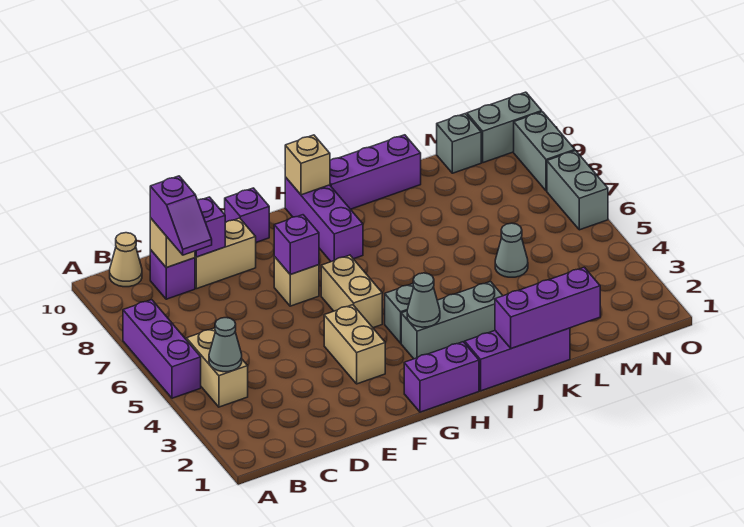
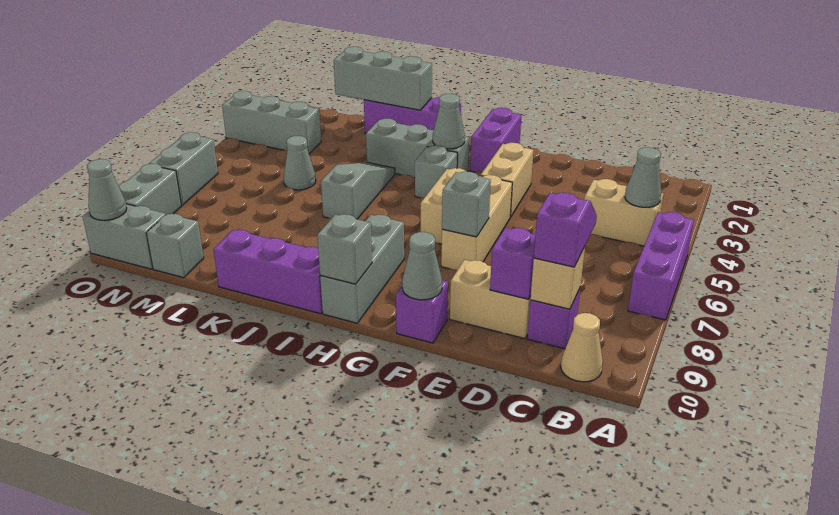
tan 1x2 brick [186,328,248,407] -> tan 1x2 brick turned to [584,179,663,246]
tan 1x1 brick [274,257,319,306] -> tan 1x3 brick [441,175,512,270]
purple 1x1 brick [274,215,319,274] -> grey 1x1 brick [442,171,491,237]
none -> grey 1x1 cone [402,232,442,300]
purple 1x2 brick [404,342,479,412] -> purple 1x2 brick turned to [470,108,521,172]
purple 1x3 brick [285,177,363,262] -> grey 1x3 brick [320,215,404,323]
tan 1x1 brick [285,135,330,195] -> grey 1x1 brick [317,214,372,284]
purple 1x3 brick [495,267,600,349] -> grey 1x3 brick [334,47,432,110]
none -> grey 1x3 slope [321,162,395,219]
none -> grey 1x3 brick [222,91,321,154]
none -> grey 1x1 cone [87,159,127,220]

